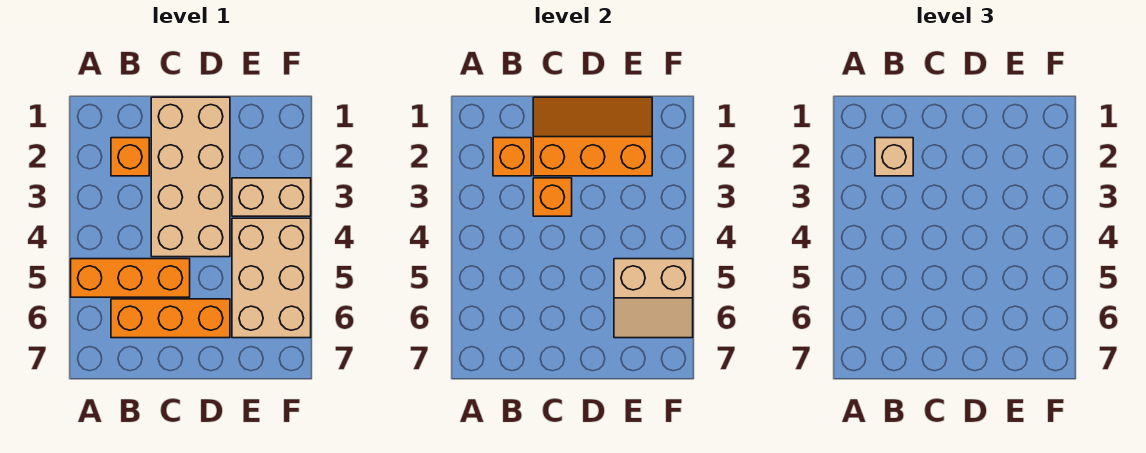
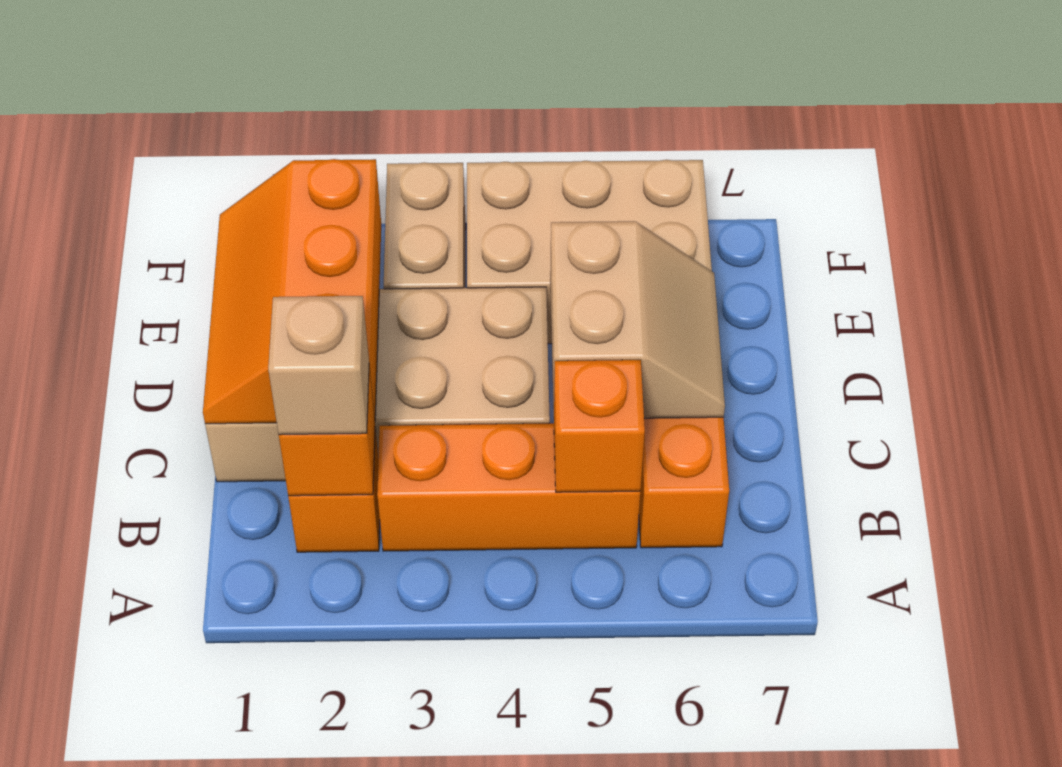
orange 1x3 brick [71,259,190,297] -> orange 1x3 brick turned to [377,423,640,551]
orange 1x1 brick [533,178,572,216] -> orange 1x1 brick moved to [554,360,645,492]
tan 2x2 slope [614,259,693,338] -> tan 2x2 slope moved to [550,221,725,418]

